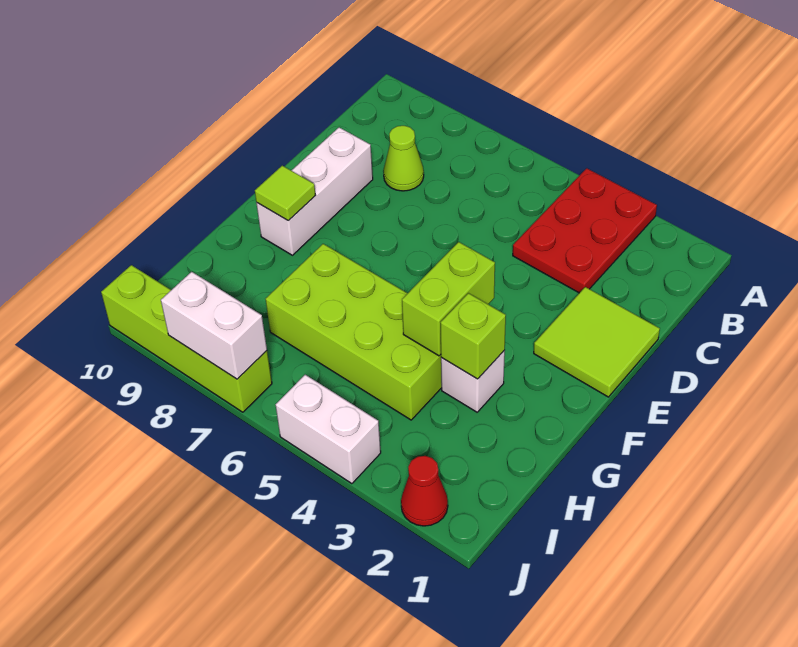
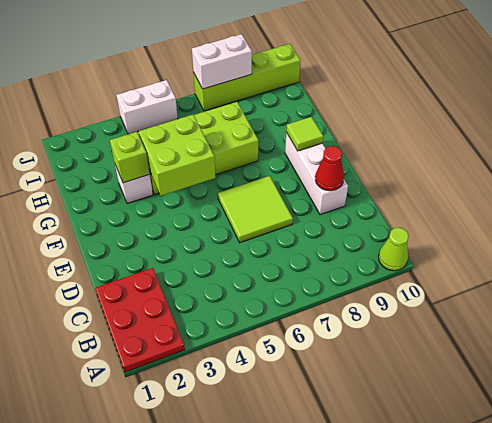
red 2x3 plate [513,168,657,293] -> red 2x3 plate moved to [95,268,185,372]
lime 1x1 cone [383,126,424,191] -> lime 1x1 cone moved to [379,228,409,271]
lime 2x2 tile [534,287,660,397] -> lime 2x2 tile moved to [218,176,293,243]
lime 1x2 brick [402,242,495,356] -> lime 2x2 brick [139,115,215,196]
red 1x1 cone [401,456,448,526] -> red 1x1 cone moved to [315,146,344,191]

